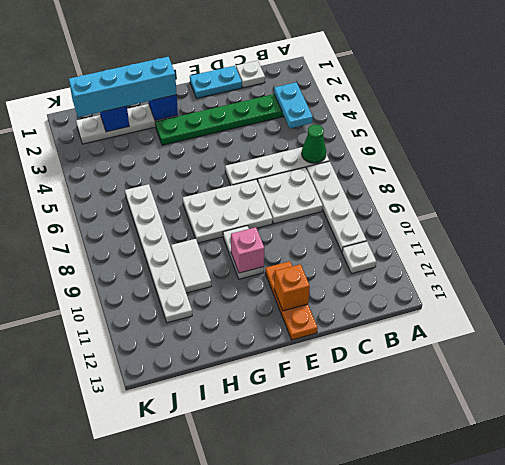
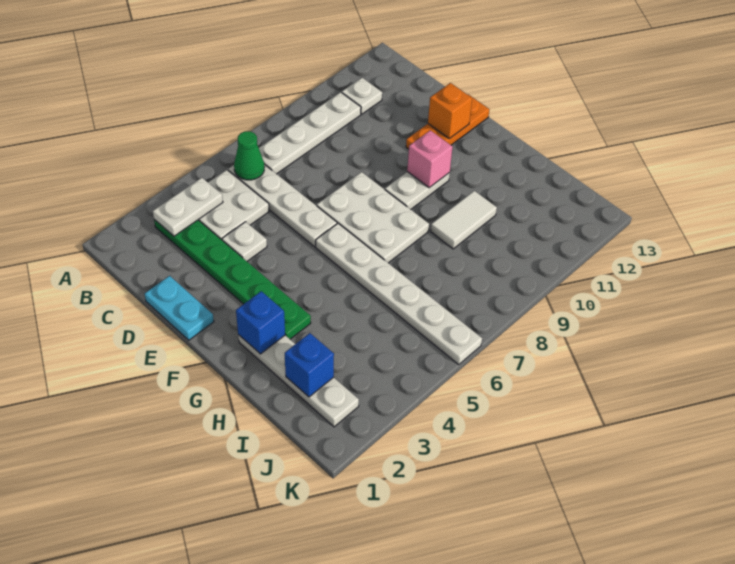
cyan 1x2 plate [274,82,313,128] -> white 1x2 plate [153,178,223,236]
white 1x1 plate [236,61,265,88] -> white 1x1 plate moved to [222,222,267,261]
white 2x2 plate [258,167,323,224] -> white 2x2 plate moved to [198,170,269,240]
cyan 1x4 brick [69,57,177,117] -> none
white 1x6 plate [125,184,192,323] -> white 1x6 plate turned to [316,223,482,365]

